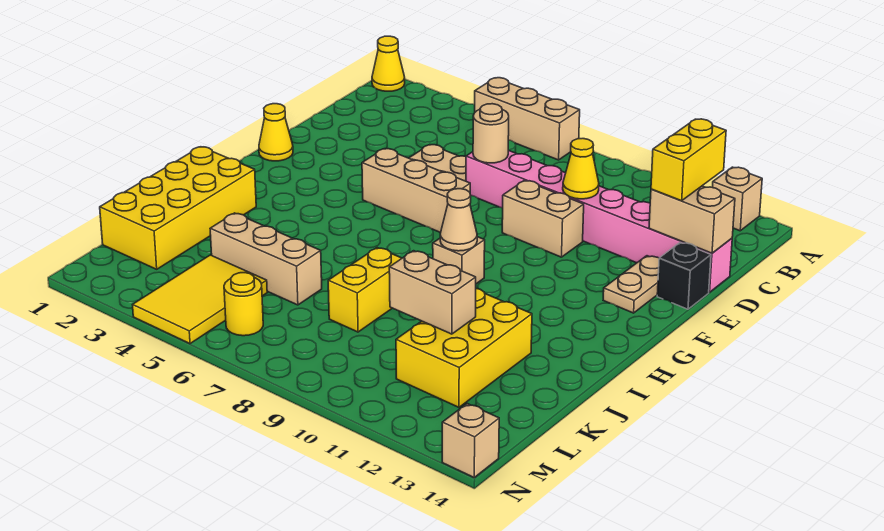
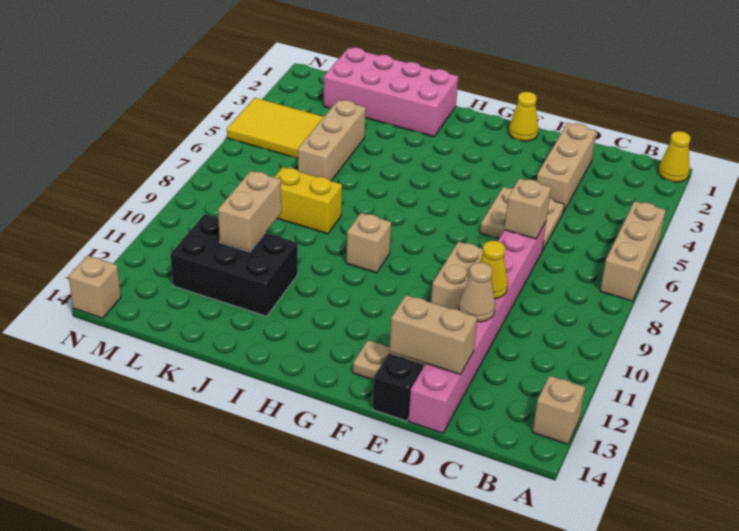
yellow 1x2 brick [651,119,726,201] -> none
tan 1x1 round brick [473,104,509,163] -> tan 1x1 brick [504,178,551,239]
tan 1x2 brick [649,186,735,253] -> tan 1x2 brick turned to [390,295,477,374]
tan 1x3 brick [362,149,470,233] -> tan 1x3 brick moved to [537,123,596,212]
tan 1x1 cone [440,189,477,251] -> tan 1x1 cone moved to [459,262,495,322]
yellow 2x4 brick [100,147,256,269] -> pink 2x4 brick [324,48,458,137]
yellow 2x3 brick [396,289,532,407] -> black 2x3 brick [170,214,298,316]
yellow 1x1 round brick [224,273,263,336] -> none

